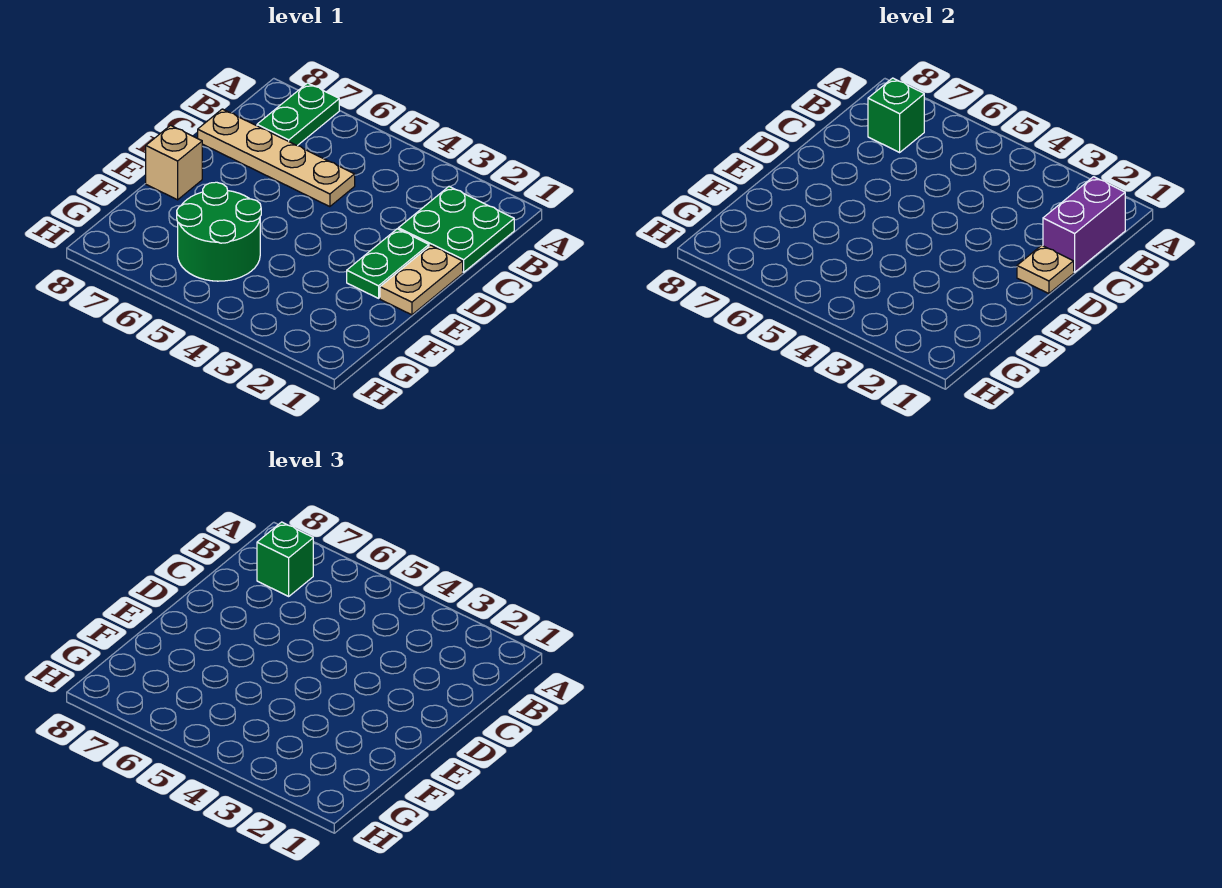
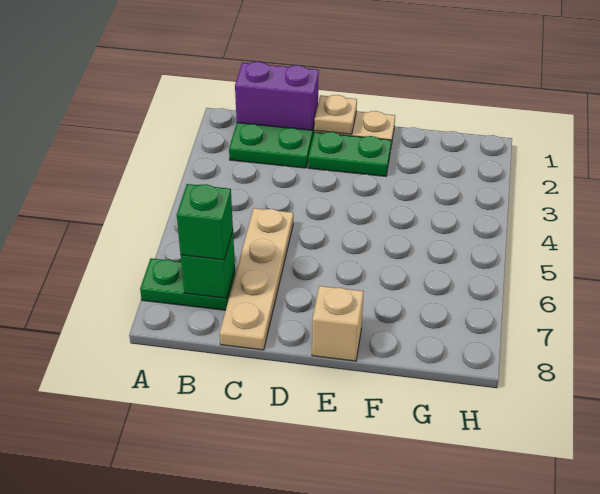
green 2x2 round brick [177,182,261,281] -> none

